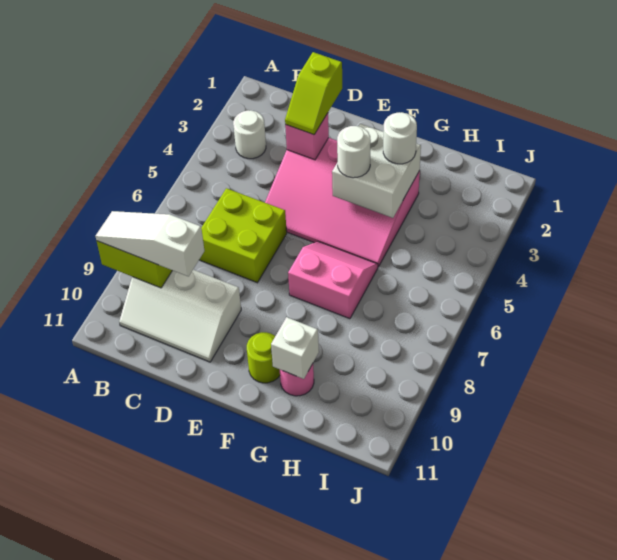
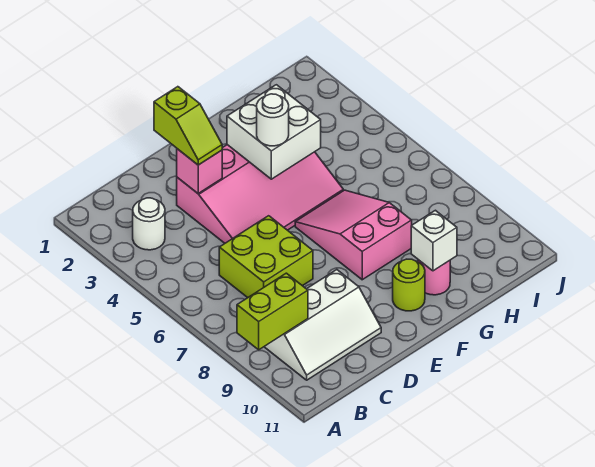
white 1x3 slope [95,211,204,277] -> none
pink 2x2 slope [288,242,378,319] -> pink 2x3 slope [295,190,412,280]
white 1x1 round brick [383,112,417,164] -> none

